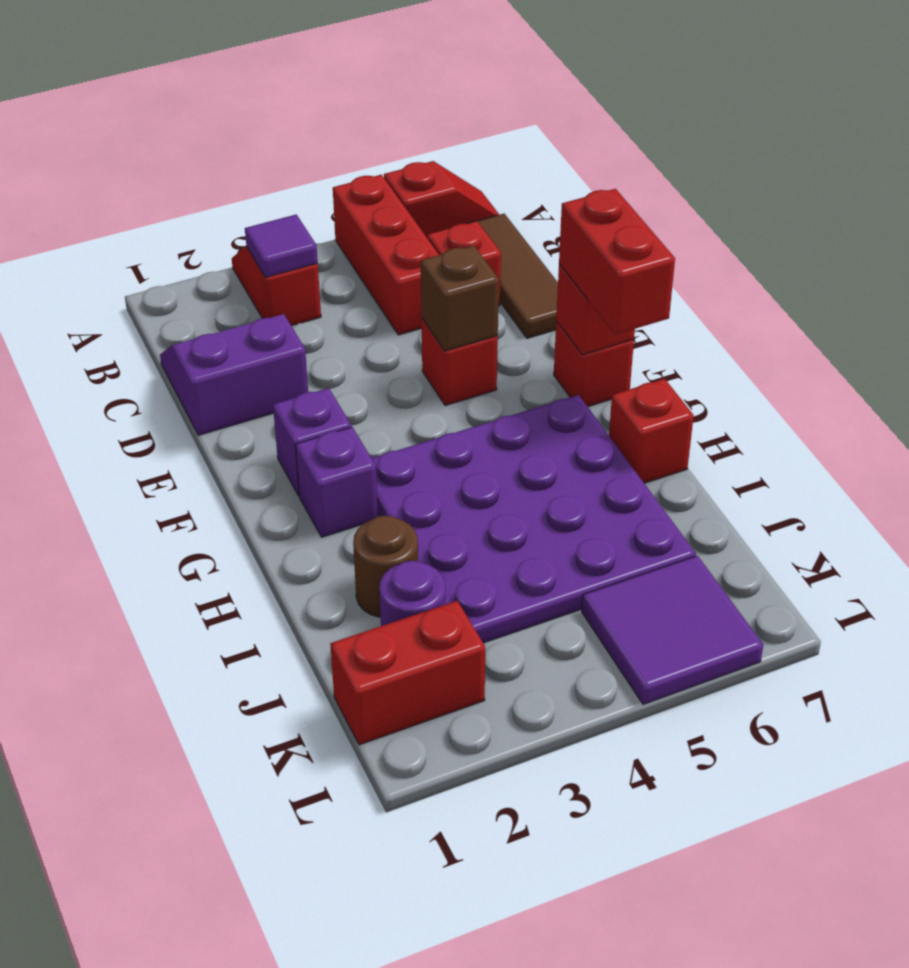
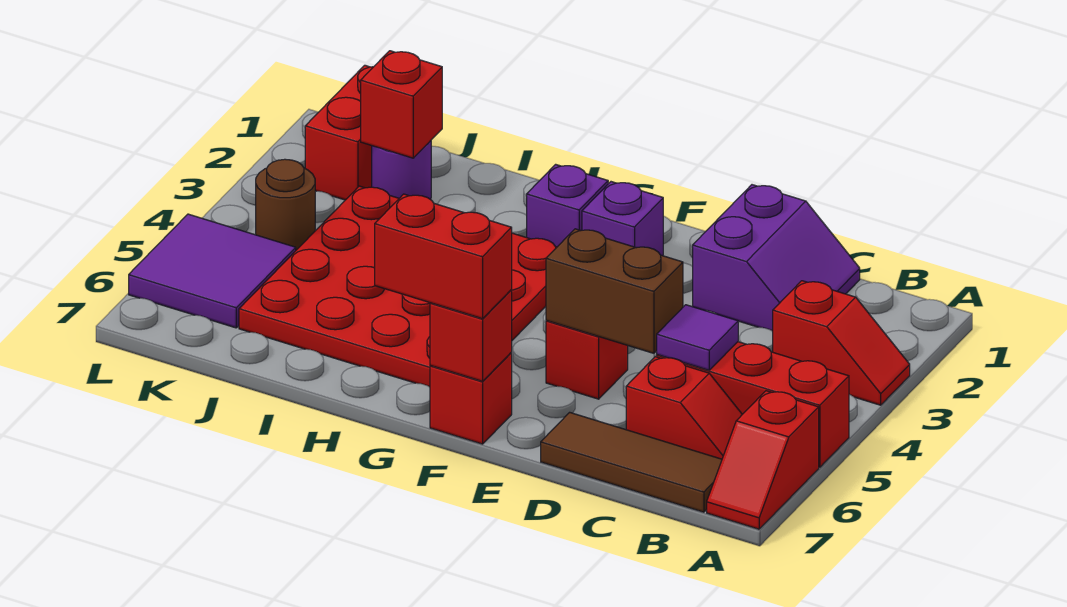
purple 1x1 tile [245,214,318,277] -> purple 1x1 tile moved to [657,305,738,370]
brown 1x1 brick [421,246,499,351] -> brown 1x2 brick [546,229,683,353]
purple 4x4 plate [372,395,696,643] -> red 4x4 plate [239,186,557,387]
red 1x1 brick [609,379,694,483] -> red 1x1 brick moved to [361,51,442,158]
brown 1x1 round brick [353,516,418,617] -> brown 1x1 round brick moved to [256,159,315,250]

